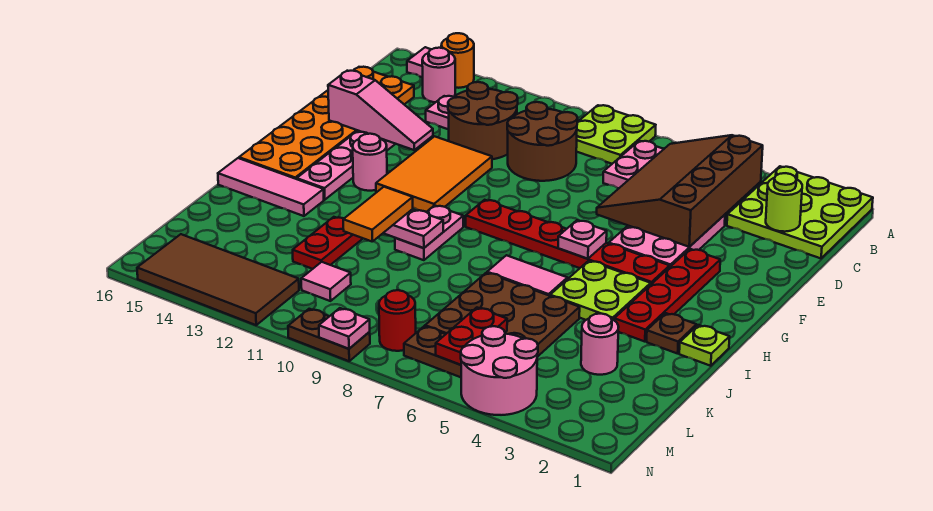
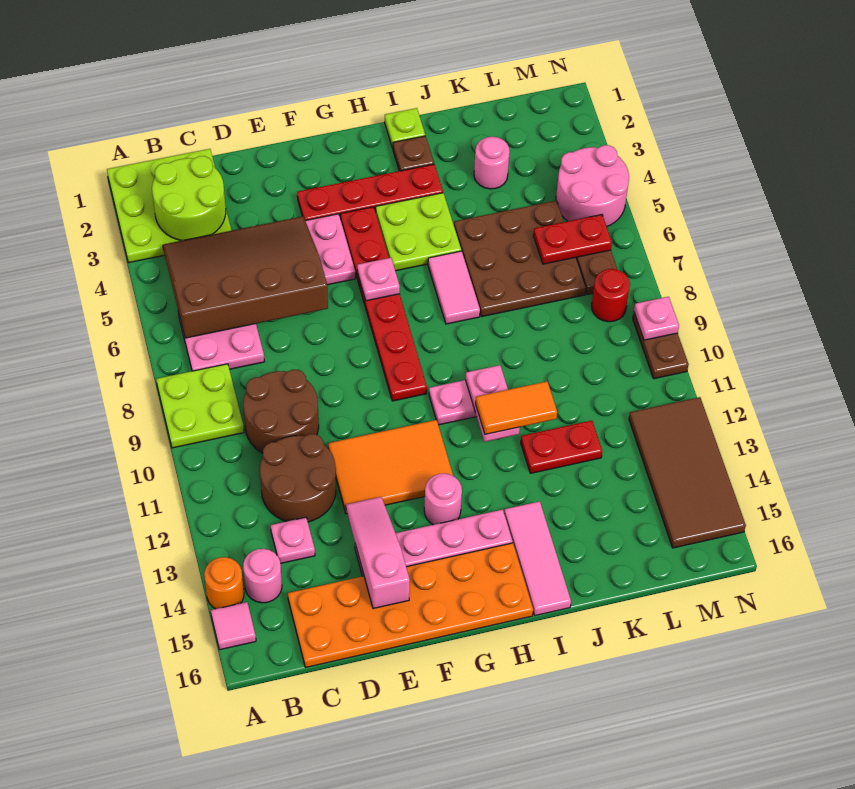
brown 3x4 slope [597,135,763,247] -> brown 3x4 slope turned to [163,216,328,338]
lime 1x1 round brick [766,173,802,232] -> lime 2x2 round brick [152,156,226,241]
pink 1x1 tile [301,262,351,301] -> none

